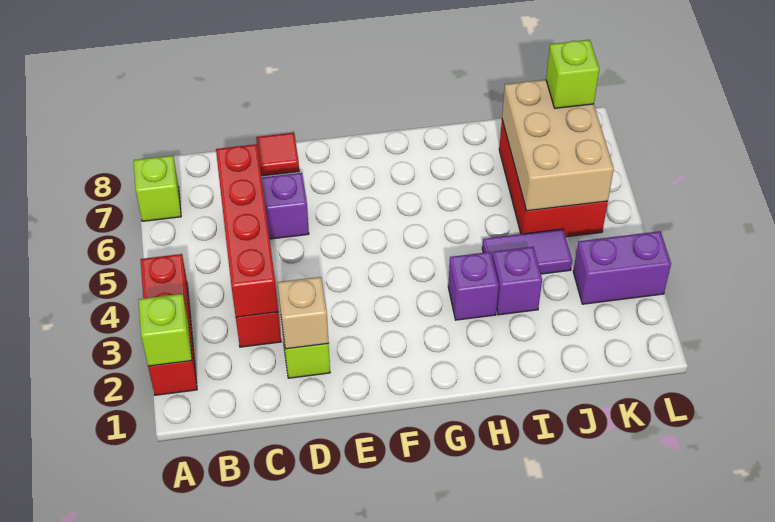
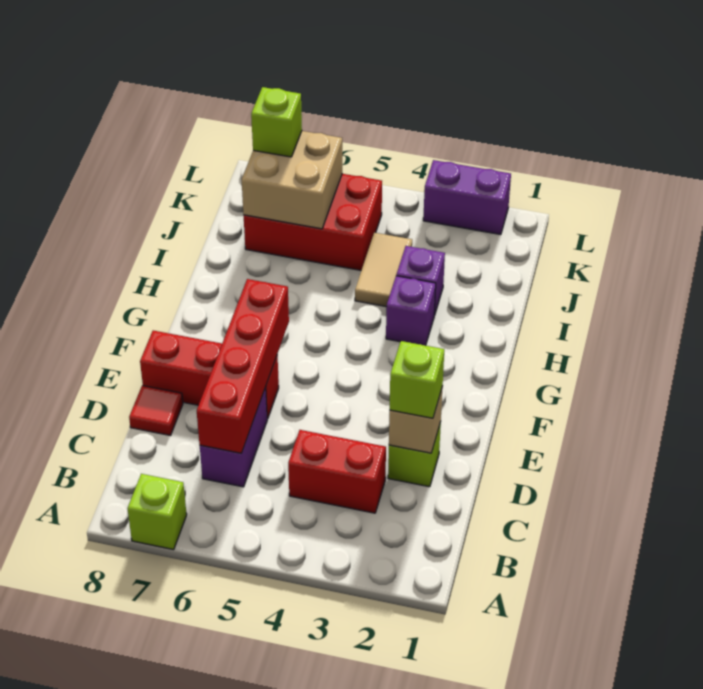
red 1x3 brick [141,254,197,395] -> red 1x3 brick moved to [140,331,279,419]
lime 1x1 brick [139,294,192,366] -> lime 1x1 brick moved to [390,341,444,418]
red 1x4 brick [216,144,278,317] -> red 1x4 brick turned to [197,279,289,453]
purple 1x2 tile [482,229,572,274] -> tan 1x2 tile [355,233,412,307]
tan 2x3 brick [502,80,614,211] -> tan 2x2 brick [242,131,342,229]
purple 1x2 brick [573,231,671,304] -> purple 1x2 brick turned to [423,160,511,235]

